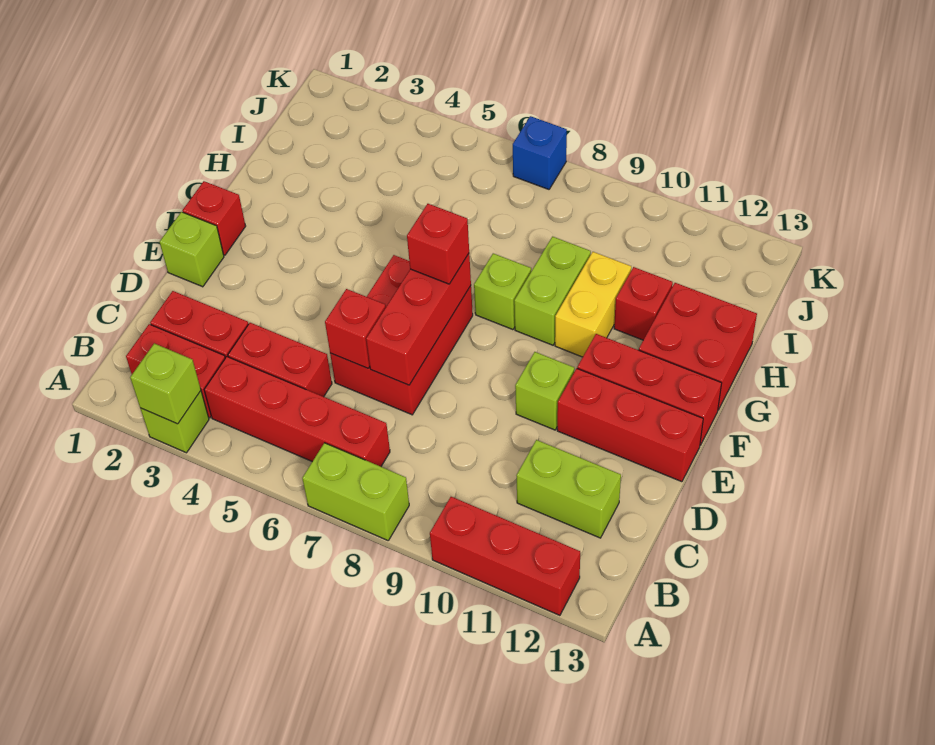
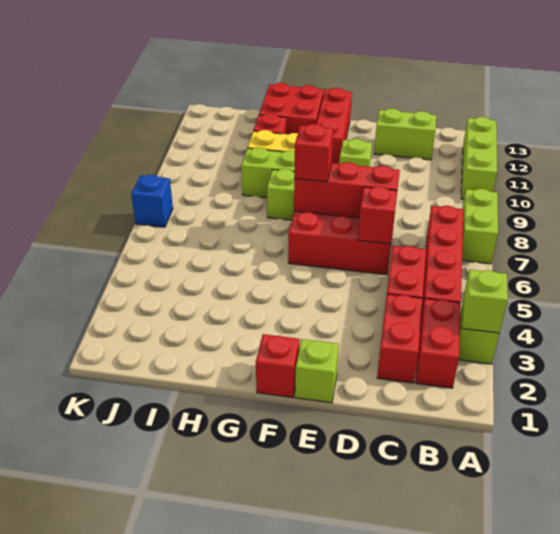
red 1x3 brick [430,497,580,615] -> lime 1x3 brick [461,117,497,199]
lime 1x2 brick [516,440,621,538] -> lime 1x2 brick turned to [374,108,437,160]
red 1x3 brick [557,368,703,482] -> none

